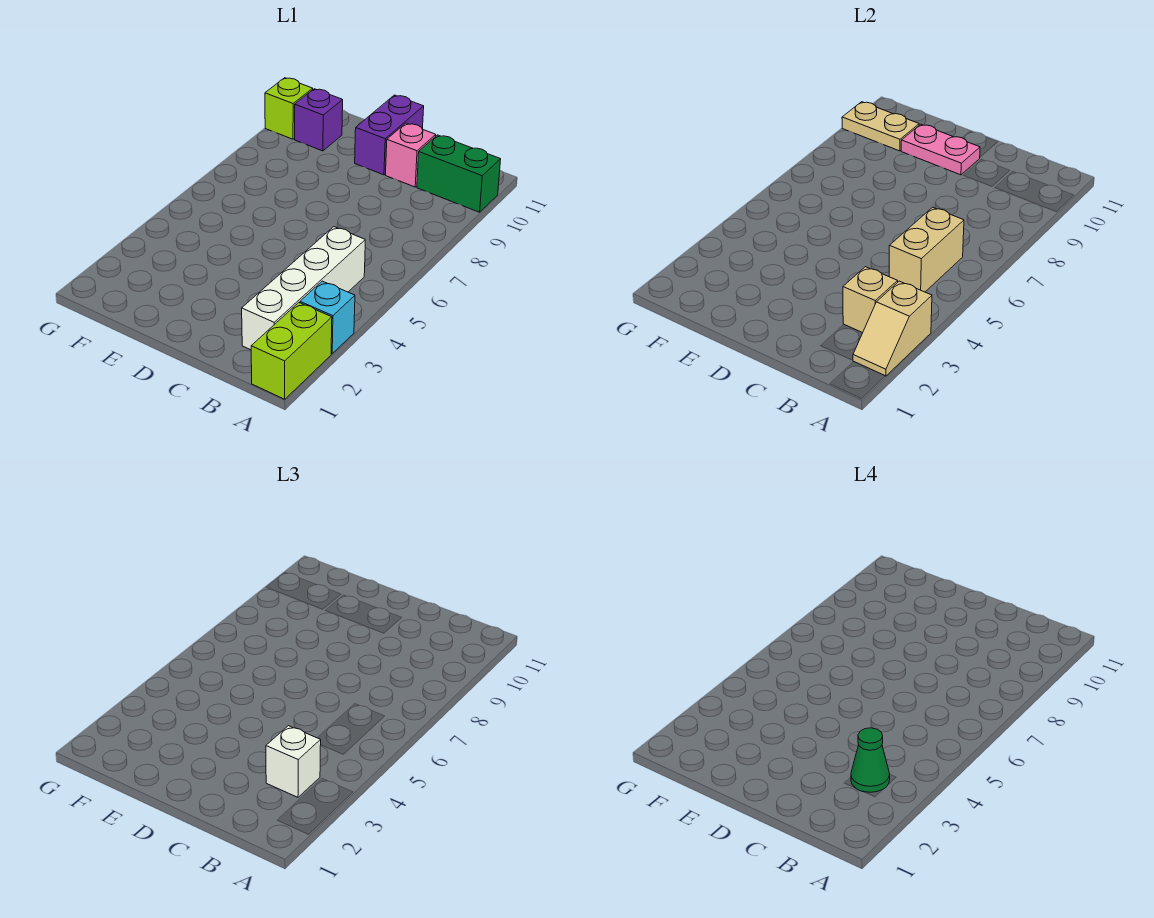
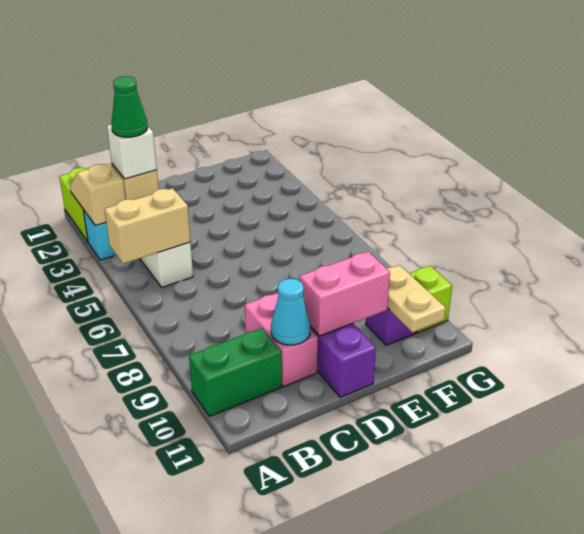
tan 1x2 brick [889,207,964,292] -> tan 1x2 brick turned to [104,188,191,264]
pink 1x1 brick [386,123,436,187] -> pink 1x2 brick [245,293,318,387]
none -> cyan 1x1 cone [271,278,310,345]
pink 1x2 plate [901,124,980,175] -> pink 1x2 brick [300,252,390,336]
tan 1x2 plate [842,102,919,151] -> tan 1x2 plate turned to [387,265,446,332]

